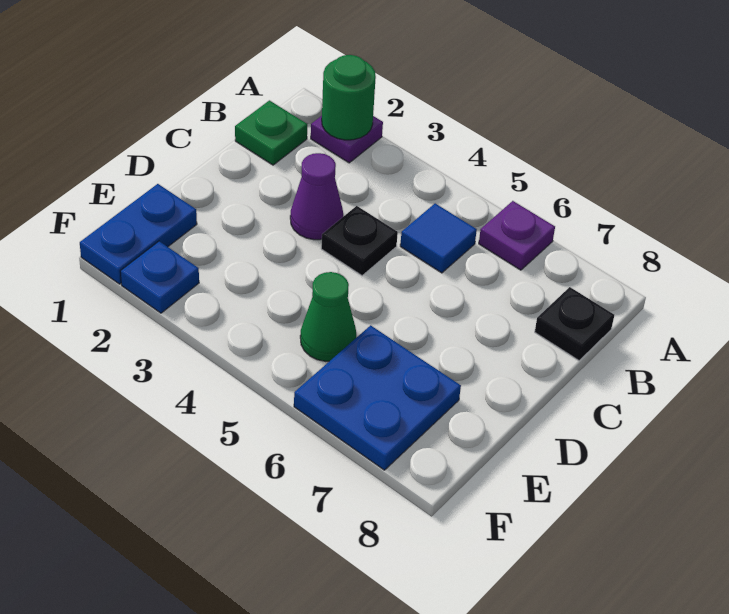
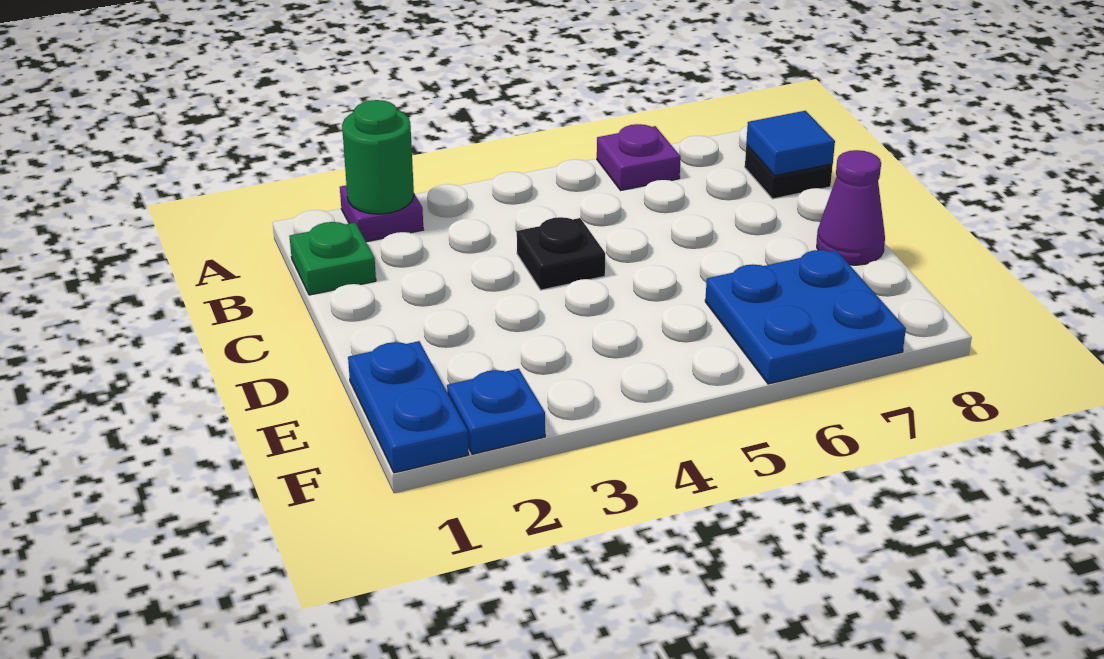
blue 1x1 tile [400,203,477,273] -> blue 1x1 tile moved to [746,111,835,176]
purple 1x1 cone [290,153,343,240] -> purple 1x1 cone moved to [817,150,885,265]
green 1x1 cone [300,272,356,361] -> none

